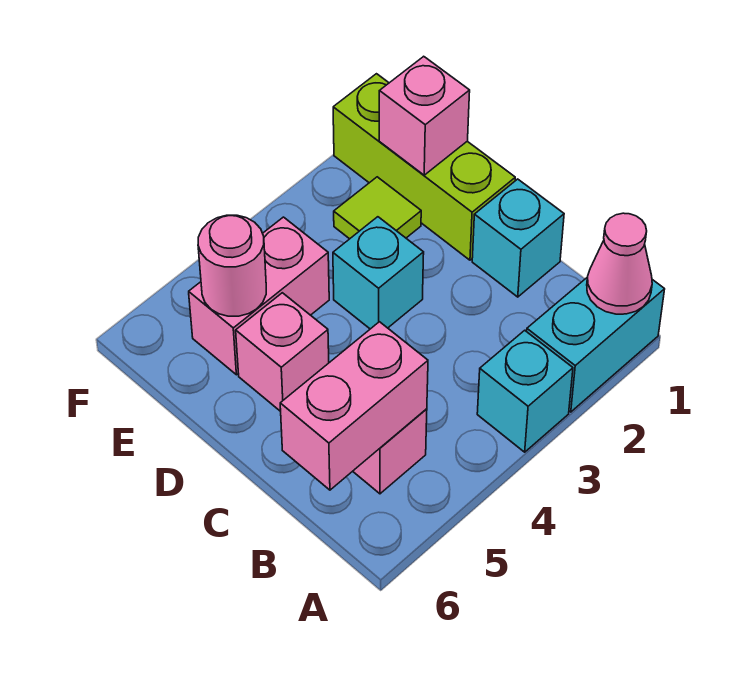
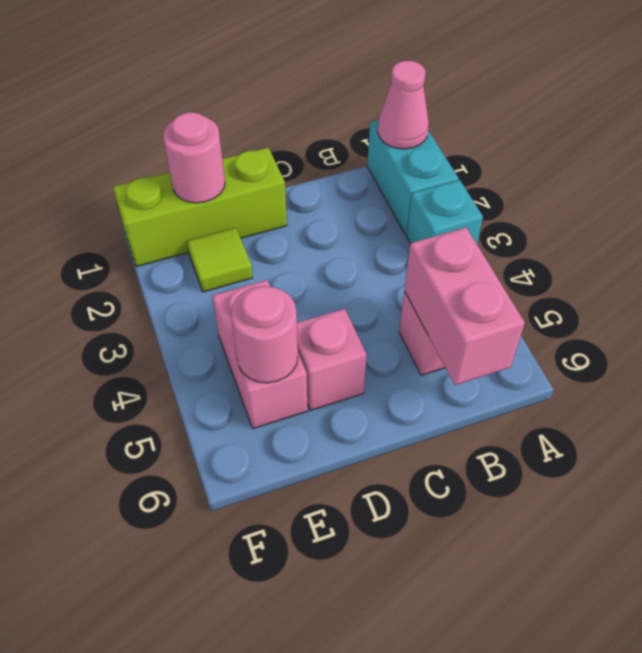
cyan 1x1 brick [472,179,564,297] -> none
cyan 1x1 brick [333,217,424,329] -> none
pink 1x1 brick [379,56,470,175] -> pink 1x1 round brick [163,112,225,203]

